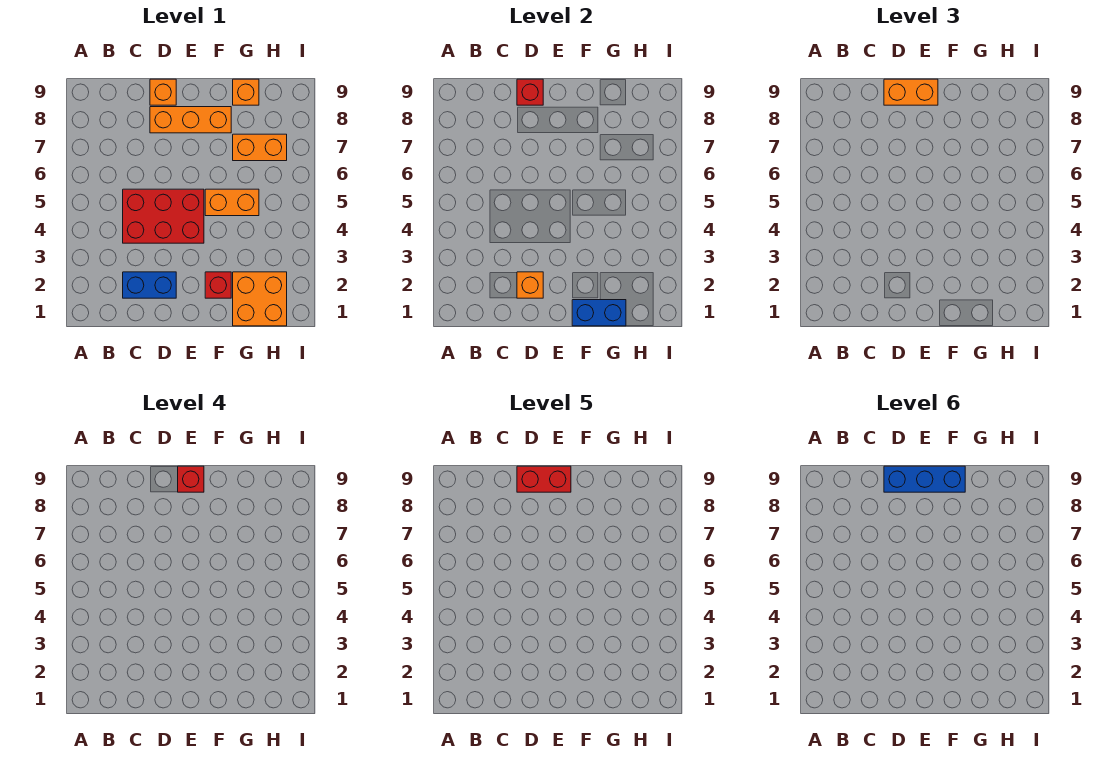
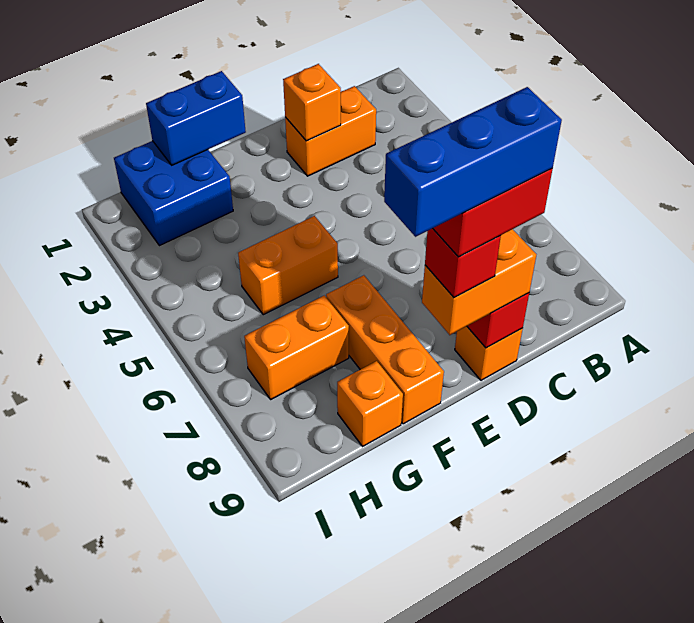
blue 1x2 brick [123,272,176,298] -> orange 1x2 brick [285,86,376,176]
red 2x3 brick [123,189,204,243] -> none
orange 1x3 brick [150,107,231,133] -> orange 1x3 brick turned to [326,275,444,424]
red 1x1 brick [205,272,231,298] -> none
orange 2x2 brick [233,272,287,326] -> blue 2x2 brick [114,141,233,246]

